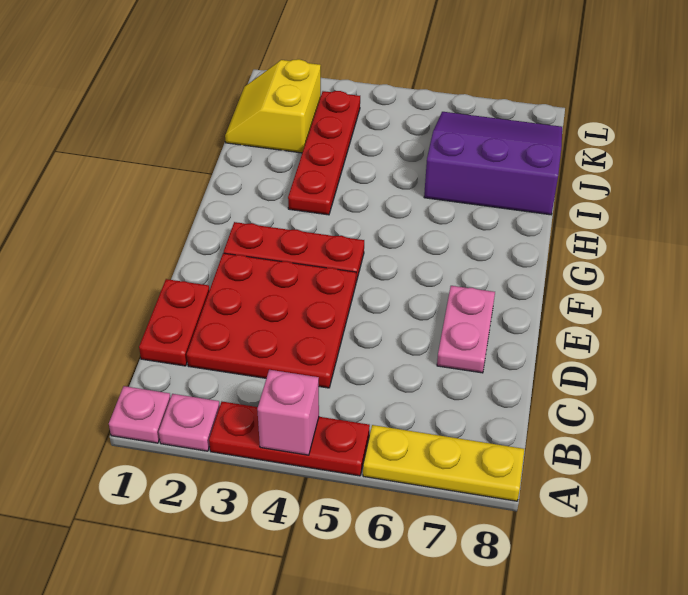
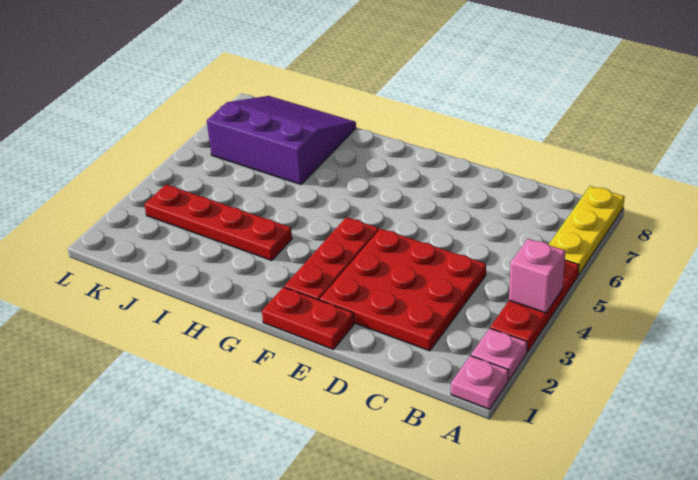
red 1x2 plate [139,279,209,366] -> red 1x2 plate moved to [262,287,354,349]
pink 1x2 plate [437,286,495,373] -> none
purple 3x3 slope [424,112,562,215] -> purple 3x3 slope turned to [207,96,356,184]
yellow 2x2 slope [225,59,321,153] -> none

